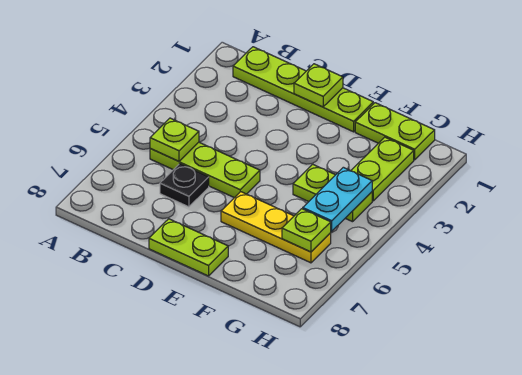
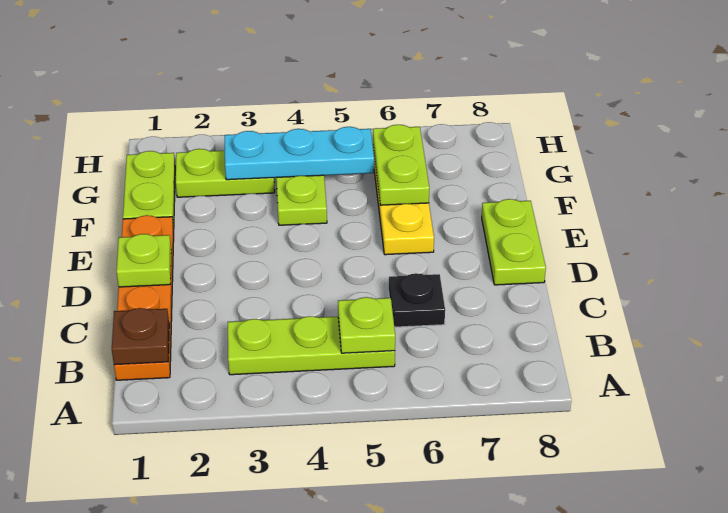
lime 1x4 plate [233,47,373,132] -> orange 1x4 plate [114,215,174,380]
none -> brown 1x1 plate [112,308,169,365]
lime 1x3 plate [150,142,260,198] -> lime 1x3 plate turned to [228,316,395,375]
cyan 1x2 plate [303,167,372,231] -> cyan 1x3 plate [225,127,374,180]
lime 1x1 plate [282,209,331,252] -> lime 1x2 plate [373,125,429,205]

